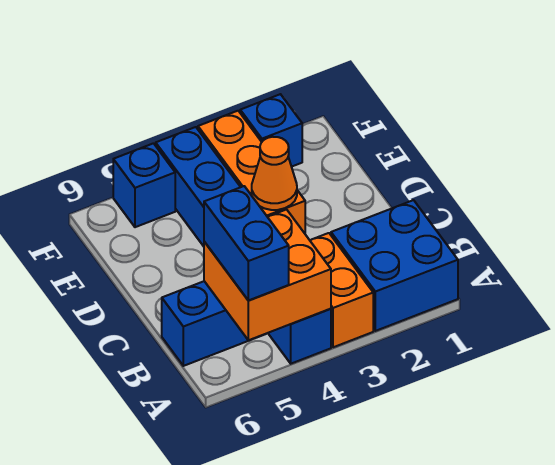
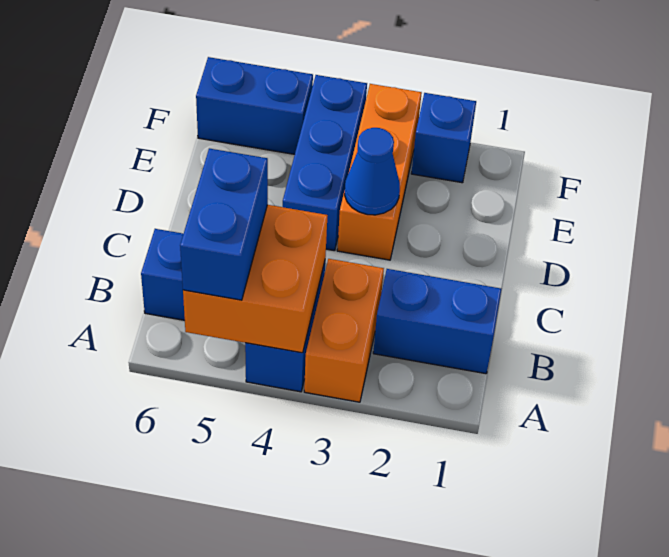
blue 2x2 brick [331,200,458,331] -> blue 1x2 brick [373,269,501,374]
orange 1x1 cone [252,137,297,210] -> blue 1x1 cone [345,128,400,215]
blue 1x1 brick [113,143,175,227] -> blue 1x2 brick [196,57,313,154]

